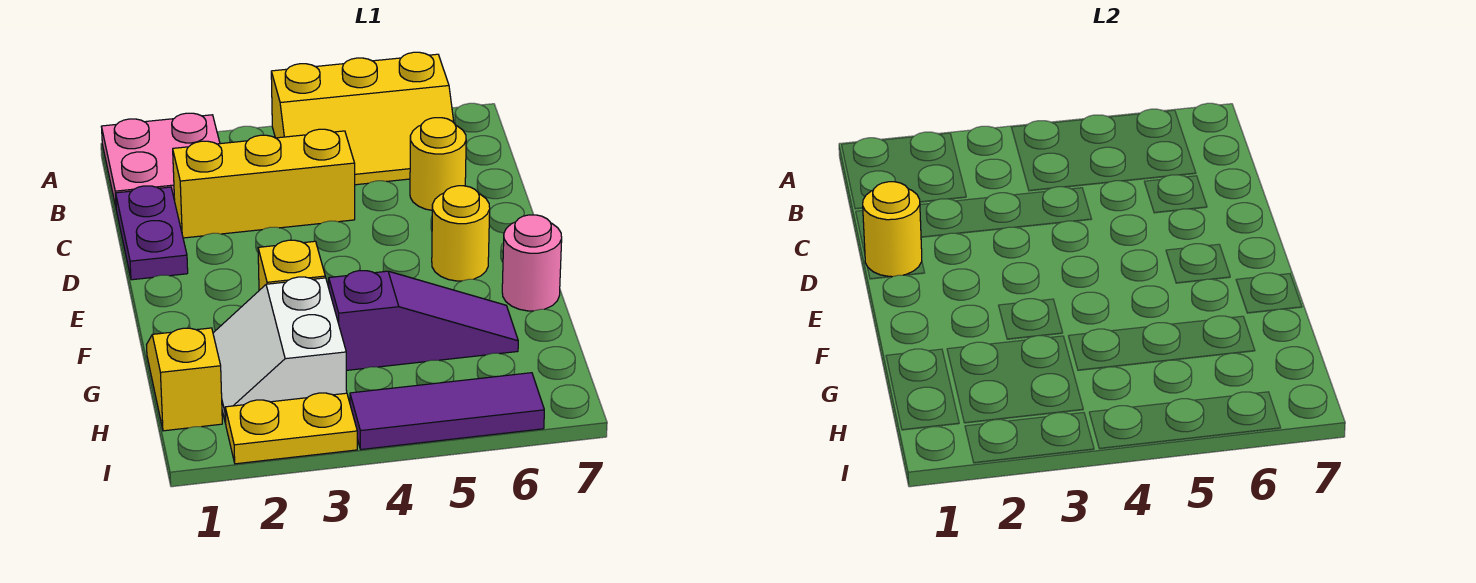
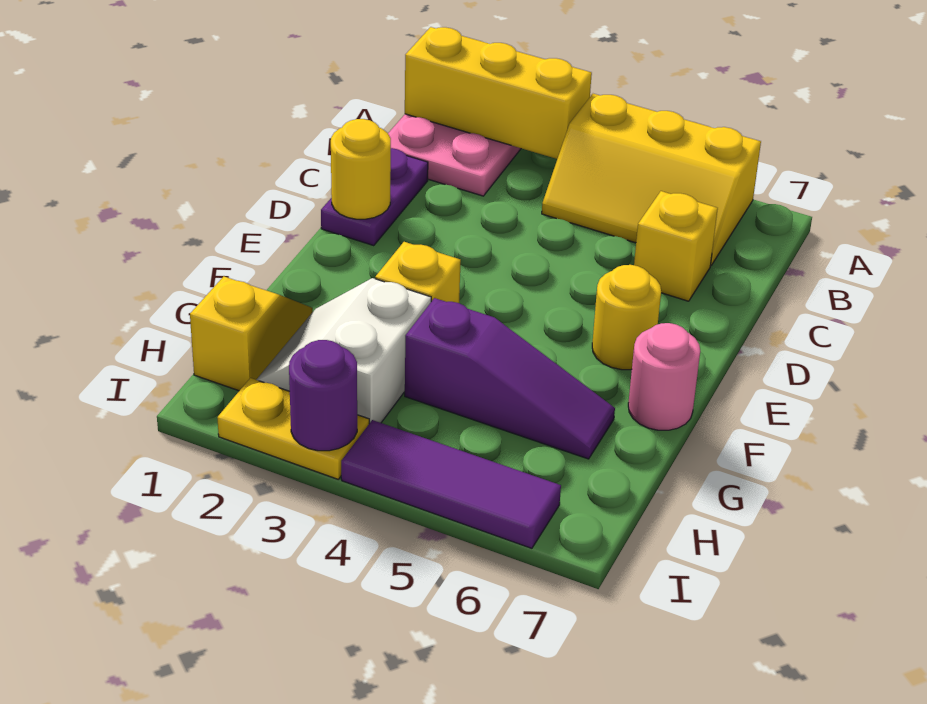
yellow 1x3 brick [173,129,355,238] -> yellow 1x3 brick moved to [405,27,592,159]
yellow 1x1 round brick [410,118,466,210] -> yellow 1x1 brick [634,191,718,301]
none -> purple 1x1 round brick [289,340,357,451]

